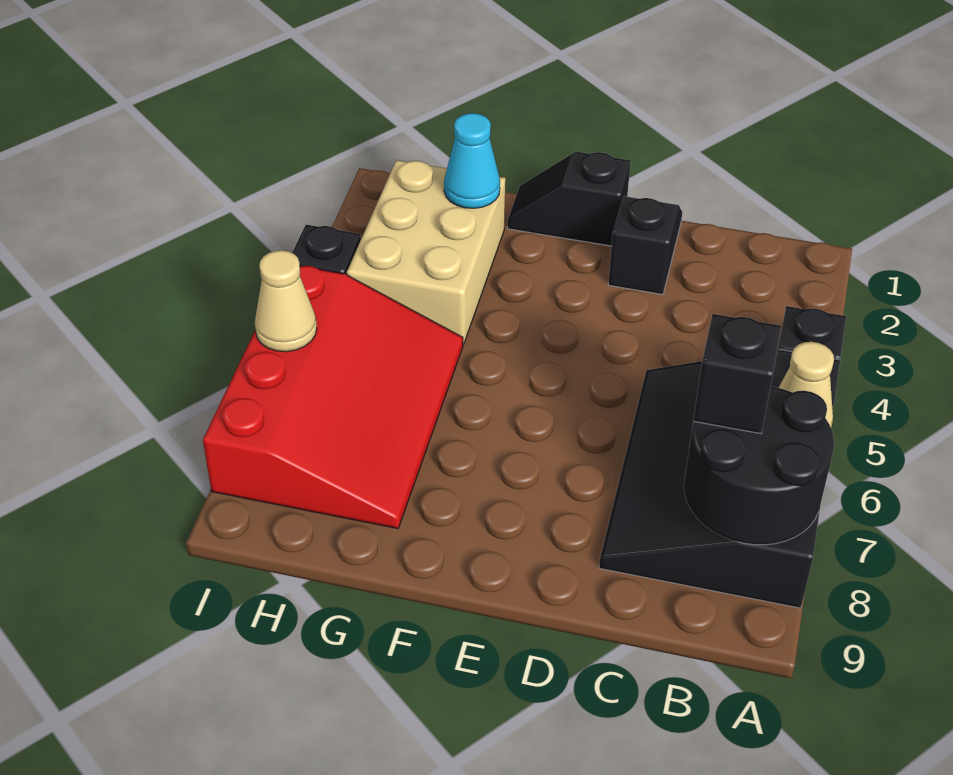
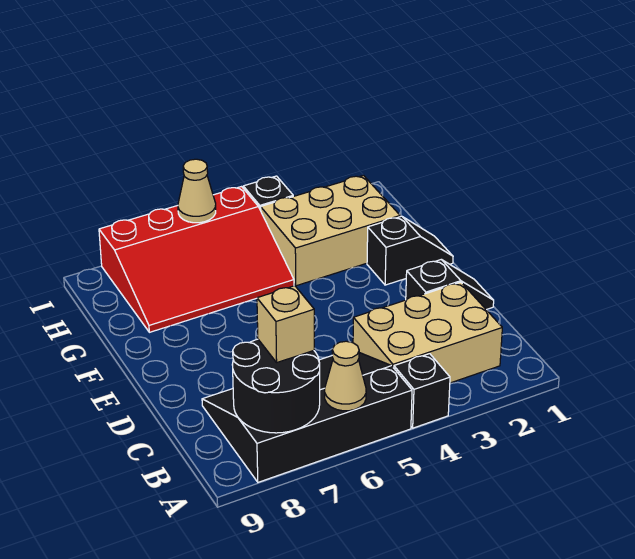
none -> tan 2x3 brick [353,282,502,383]
black 1x1 brick [693,314,781,434] -> tan 1x1 brick [257,286,314,362]
black 1x2 slope [508,152,631,246] -> black 1x2 slope turned to [367,216,453,285]
cyan 1x1 cone [444,113,500,208] -> none

